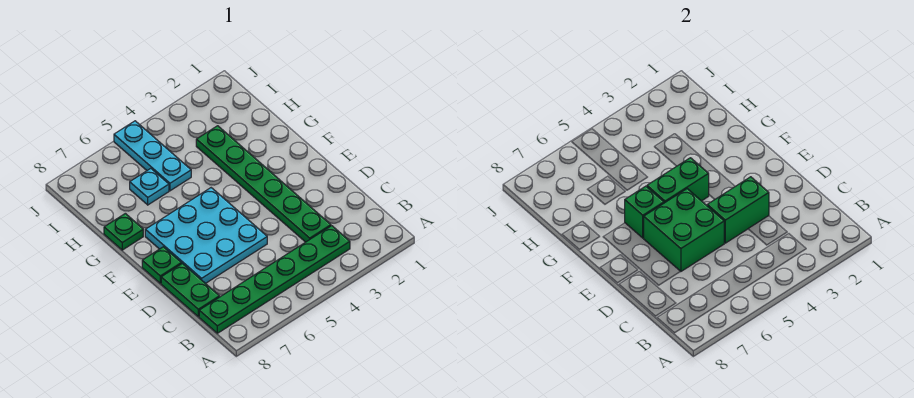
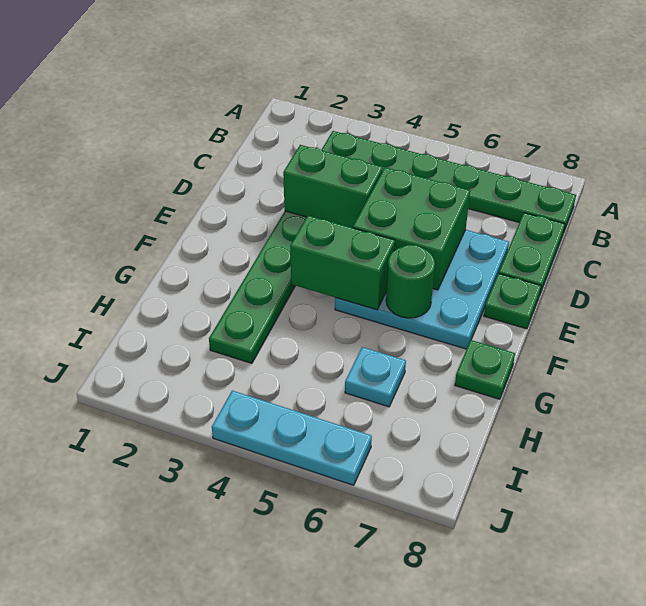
green 1x1 brick [625,186,664,238] -> green 1x1 round brick [386,245,435,318]
cyan 1x3 plate [114,121,191,191] -> cyan 1x3 plate turned to [212,391,372,485]

